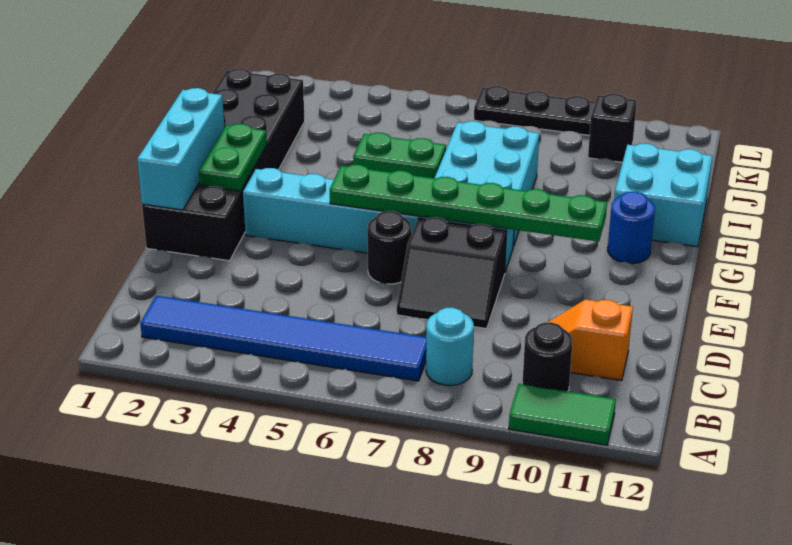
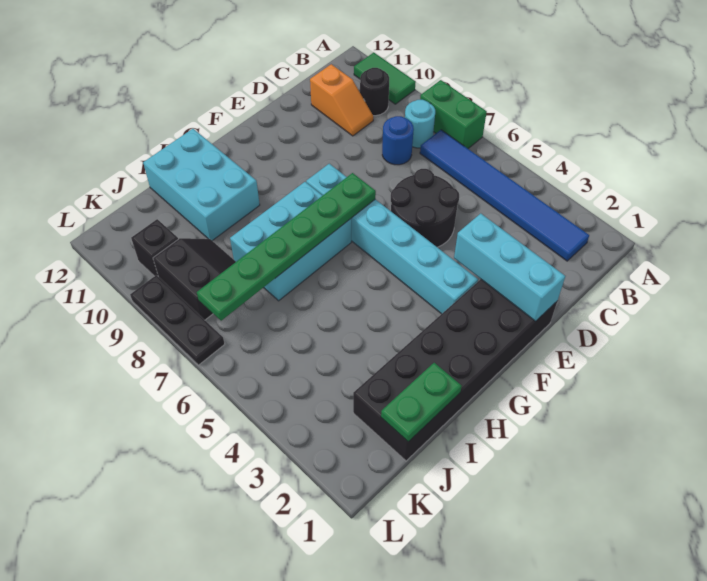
black 2x2 slope [397,217,507,329] -> black 2x2 slope moved to [153,238,236,320]
cyan 1x3 brick [137,88,225,210] -> cyan 1x3 brick turned to [454,213,565,321]
black 1x1 round brick [367,211,411,284] -> black 2x2 round brick [391,169,459,247]
green 1x2 plate [199,124,267,191] -> green 1x2 plate moved to [381,363,462,442]
green 1x6 plate [330,165,607,242] -> green 1x6 plate turned to [197,173,376,321]
blue 1x1 round brick [608,192,655,264] -> blue 1x1 round brick moved to [382,116,414,165]
green 1x2 brick [353,133,446,178] -> green 1x2 brick moved to [420,80,487,148]
cyan 2x2 brick [614,144,712,247] -> cyan 2x3 brick [143,129,260,241]

